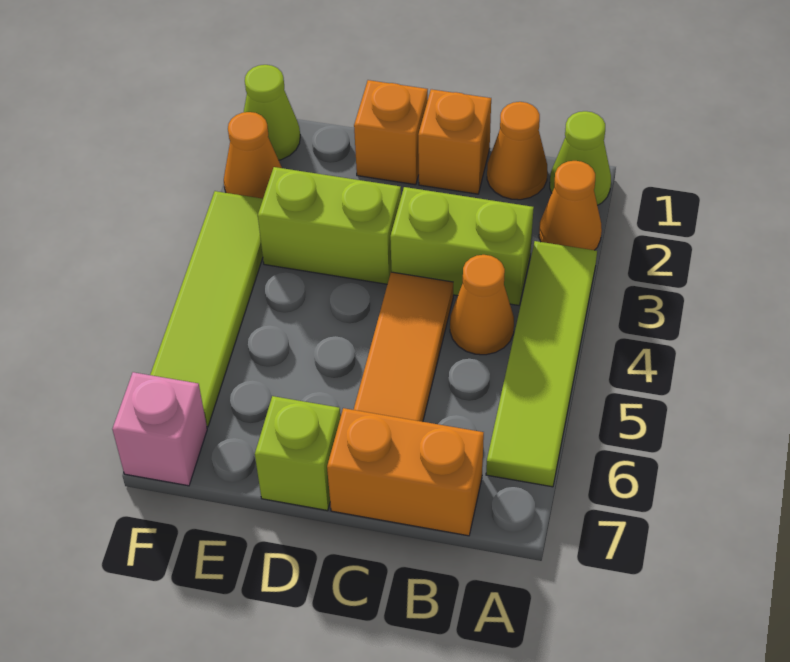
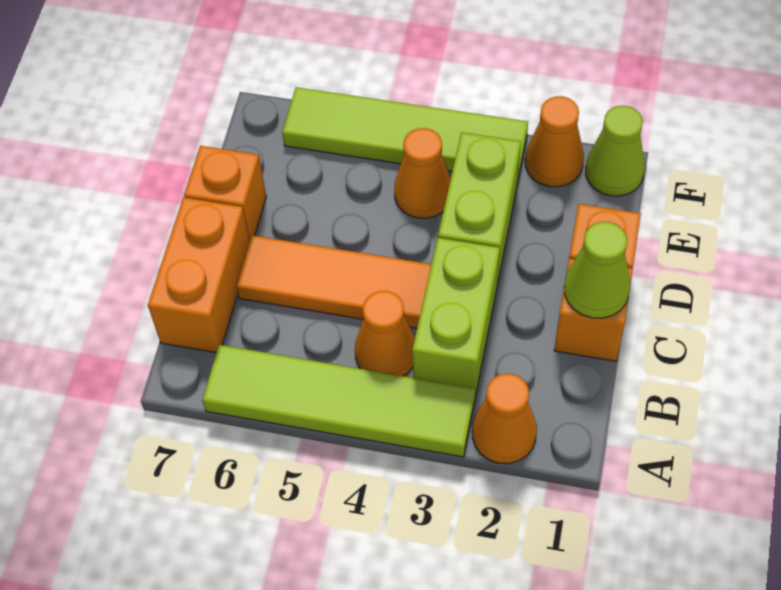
lime 1x1 cone [550,111,611,205] -> lime 1x1 cone moved to [564,222,630,318]
orange 1x1 cone [487,102,547,200] -> orange 1x1 cone moved to [394,128,451,218]
lime 1x1 brick [255,396,340,511] -> orange 1x1 brick [184,146,266,239]
pink 1x1 brick [112,372,207,486] -> none

